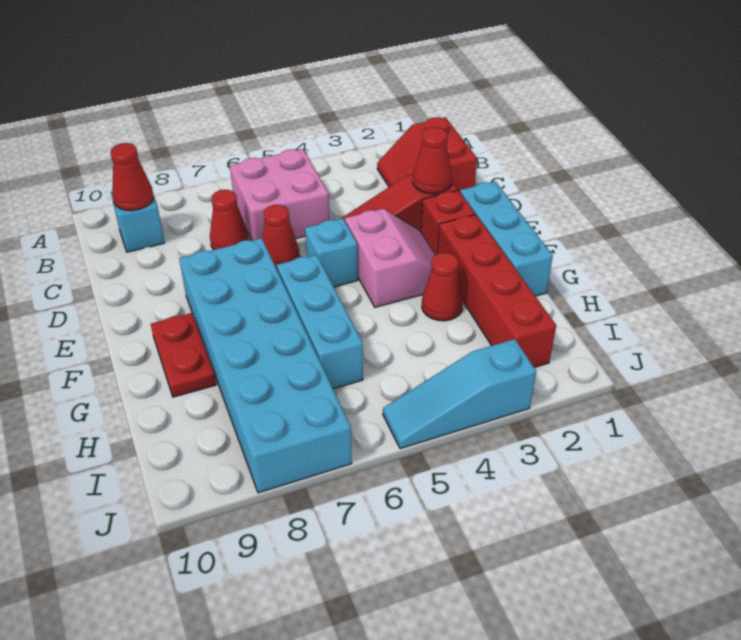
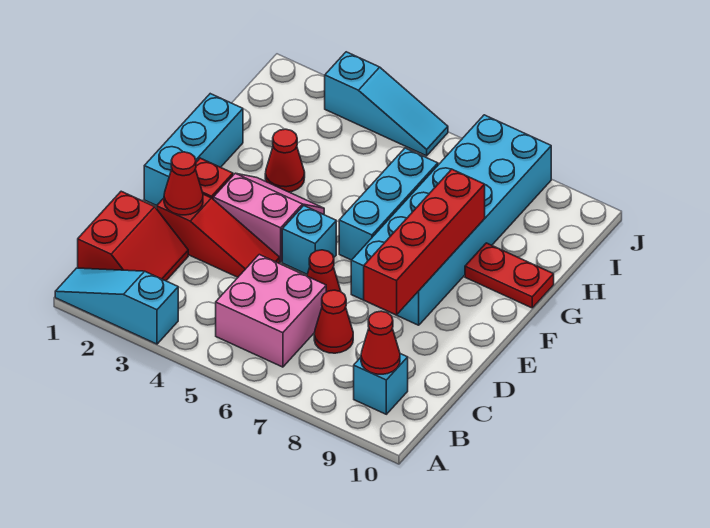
none -> cyan 1x3 slope [55,268,178,344]
pink 2x2 slope [345,209,435,307] -> pink 2x2 slope turned to [213,173,324,262]
red 1x4 brick [438,215,556,367] -> red 1x4 brick moved to [364,169,485,315]
red 1x2 plate [151,313,216,397] -> red 1x2 plate turned to [465,243,554,308]

